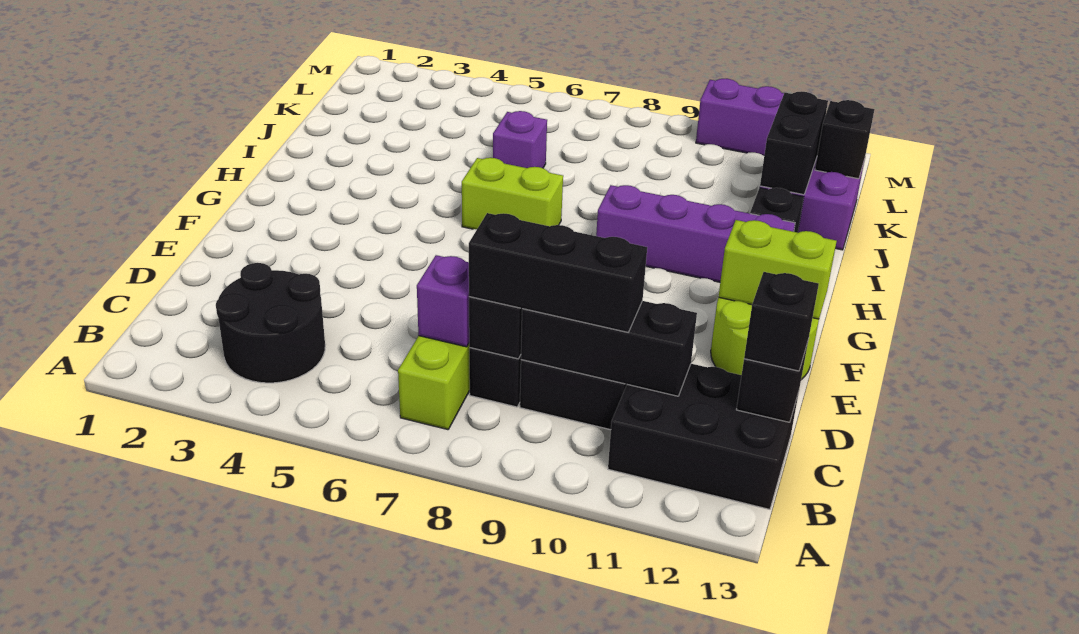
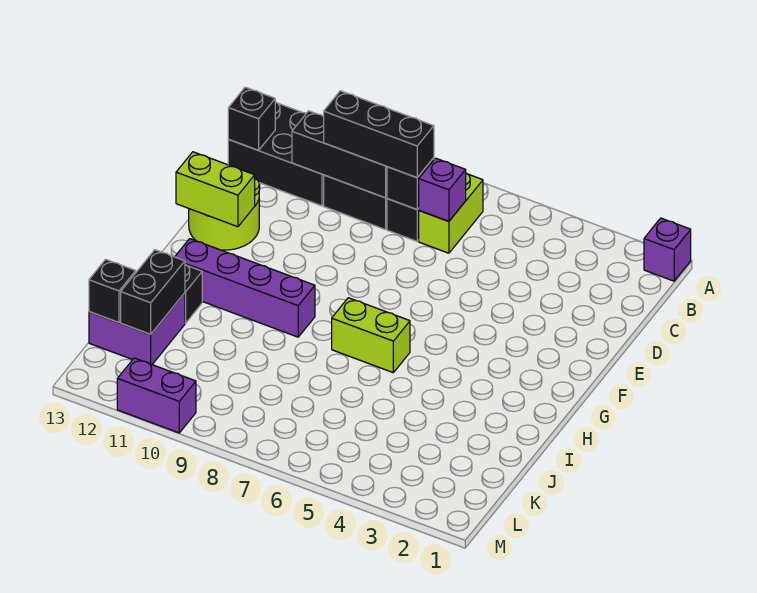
black 2x2 round brick [216,263,325,383] -> none
black 1x1 brick [744,272,819,371] -> none
purple 1x1 brick [493,111,547,168] -> purple 1x1 brick moved to [644,218,691,281]

